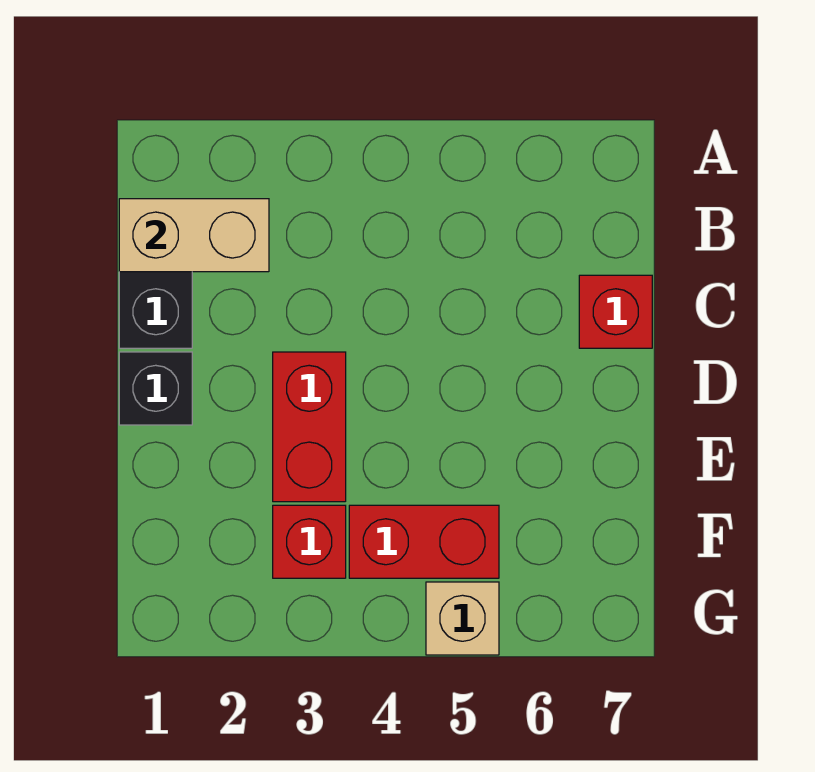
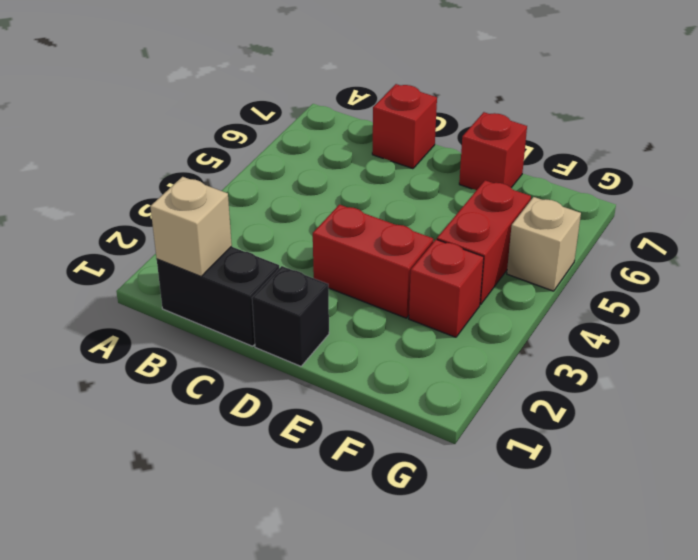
tan 1x2 brick [119,199,269,272] -> tan 1x1 brick [150,177,232,276]
none -> red 1x1 brick [459,112,527,190]

